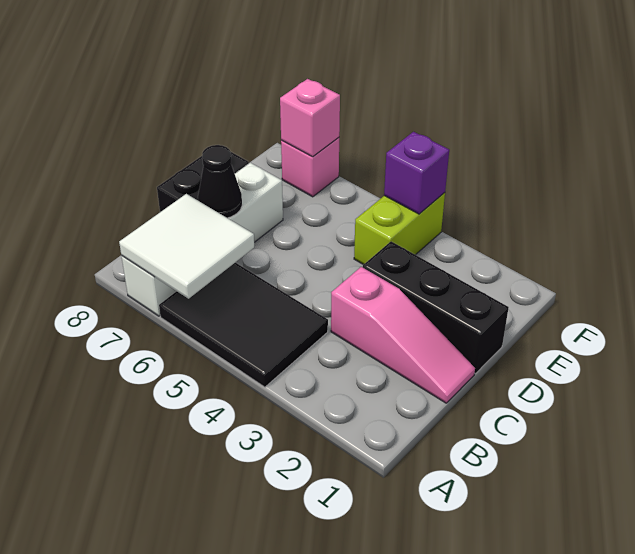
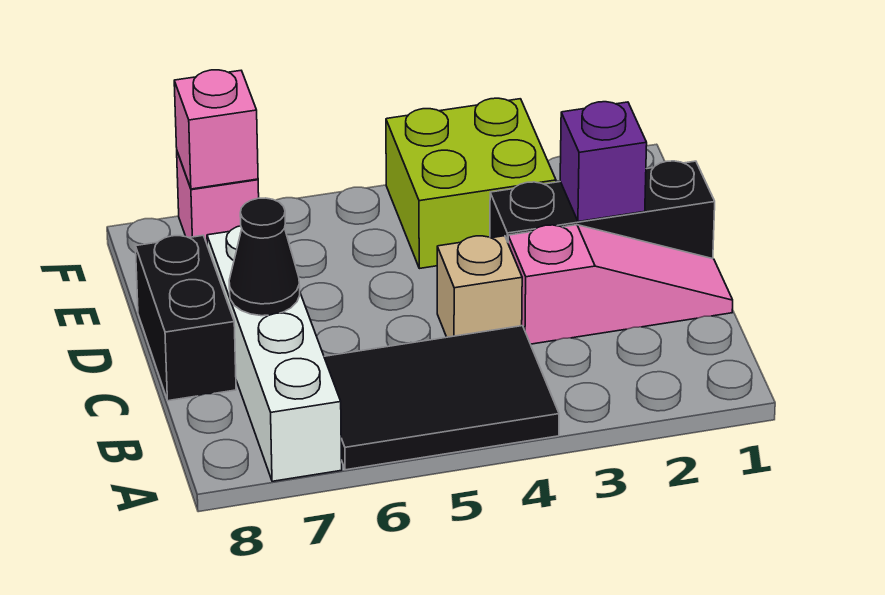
white 2x2 tile [119,194,254,299] -> none
none -> tan 1x1 brick [437,236,522,337]
lime 1x2 brick [354,193,445,265] -> lime 2x2 brick [386,98,556,269]
purple 1x1 brick [384,132,449,214] -> purple 1x1 brick moved to [560,102,647,222]

